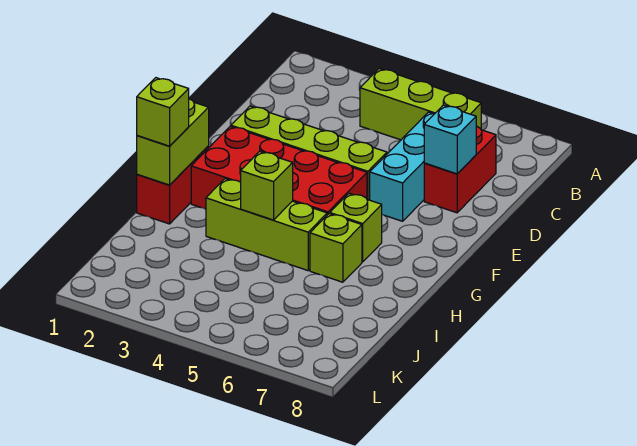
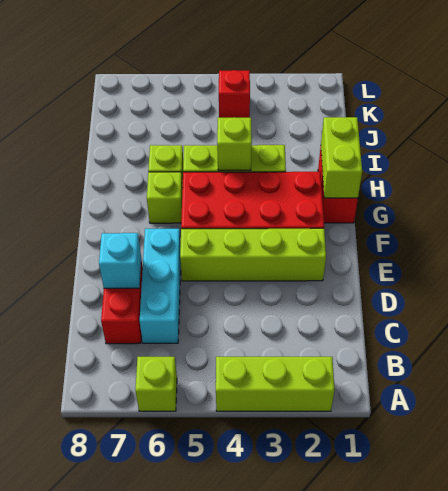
lime 1x3 brick [360,69,481,140] -> lime 1x3 brick moved to [216,357,335,411]
lime 1x1 brick [137,78,189,146] -> lime 1x1 brick moved to [135,357,177,411]
none -> red 1x1 brick [219,70,250,118]

